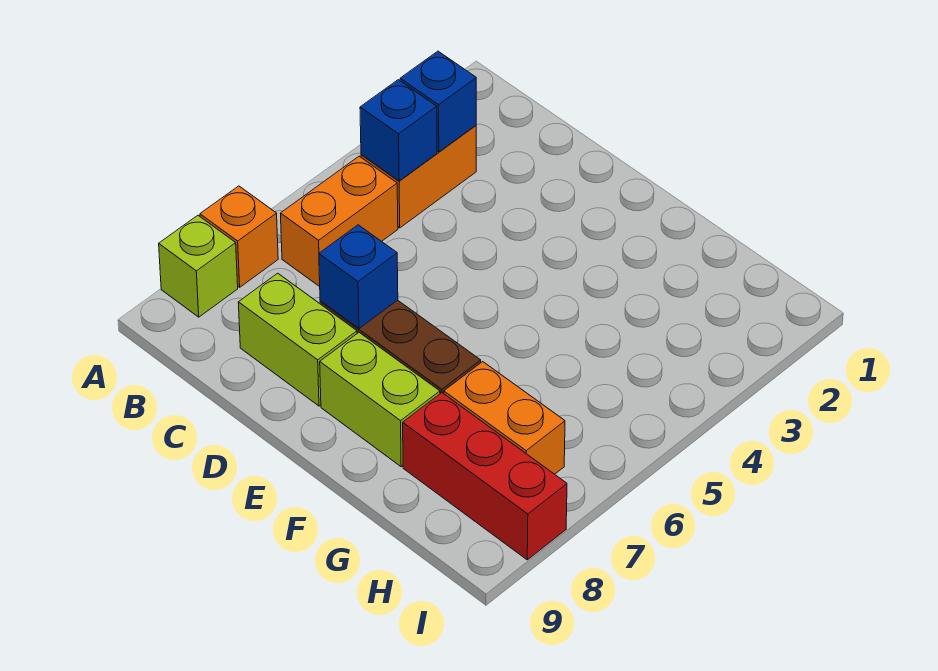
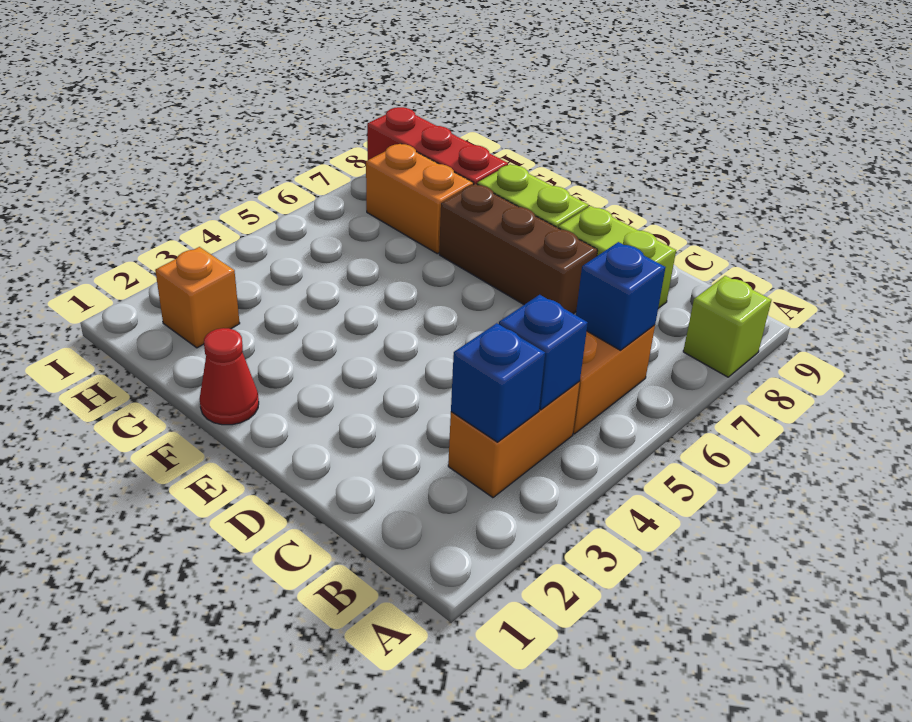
orange 1x1 brick [200,186,278,287] -> orange 1x1 brick moved to [155,247,240,348]
blue 1x1 brick [319,225,398,328] -> blue 1x1 brick moved to [576,242,666,350]
none -> red 1x1 cone [200,328,259,425]

